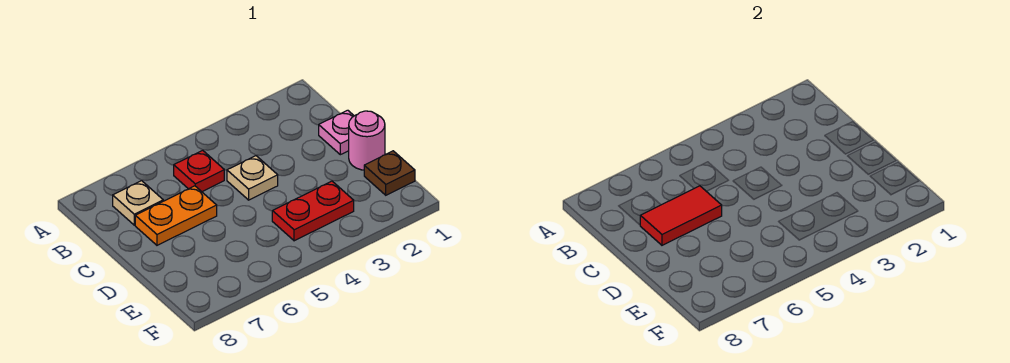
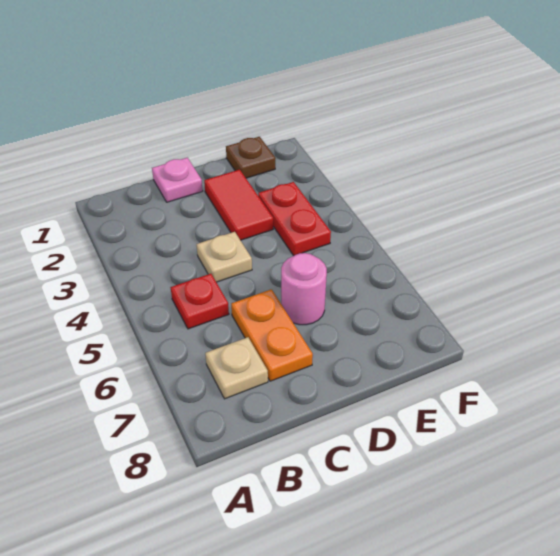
red 1x2 tile [640,186,722,245] -> red 1x2 tile moved to [204,170,273,240]
pink 1x1 round brick [349,111,385,170] -> pink 1x1 round brick moved to [281,253,327,325]

